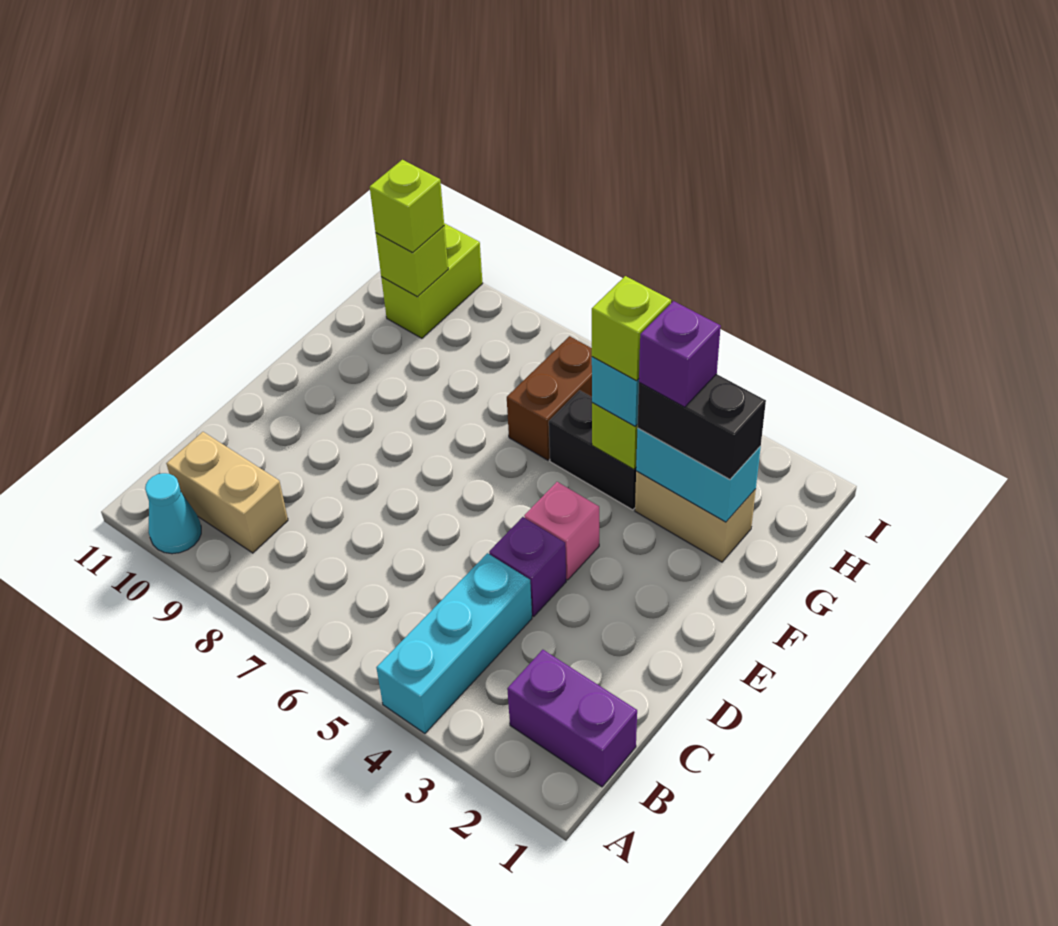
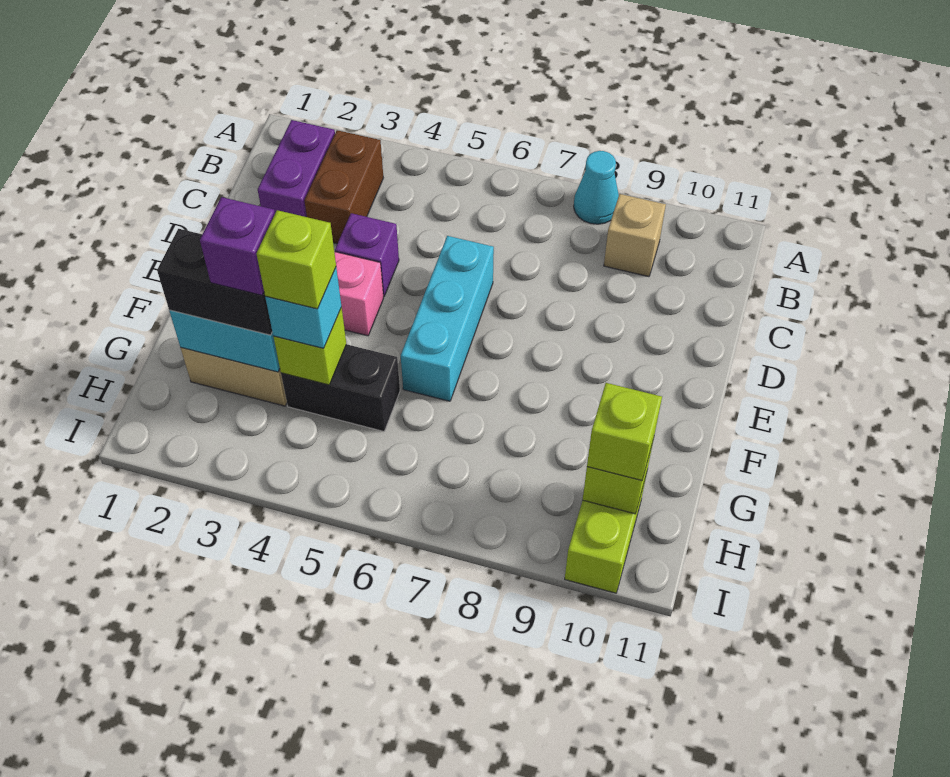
cyan 1x3 brick [376,553,532,733] -> cyan 1x3 brick moved to [401,236,494,401]
cyan 1x1 cone [145,473,201,554] -> cyan 1x1 cone moved to [574,151,619,224]
purple 1x2 brick [507,650,637,787] -> purple 1x2 brick turned to [258,120,335,217]
tan 1x2 brick [166,432,288,553] -> tan 1x1 brick [604,194,666,277]
brown 1x2 brick [507,336,592,460] -> brown 1x2 brick moved to [304,130,383,244]

